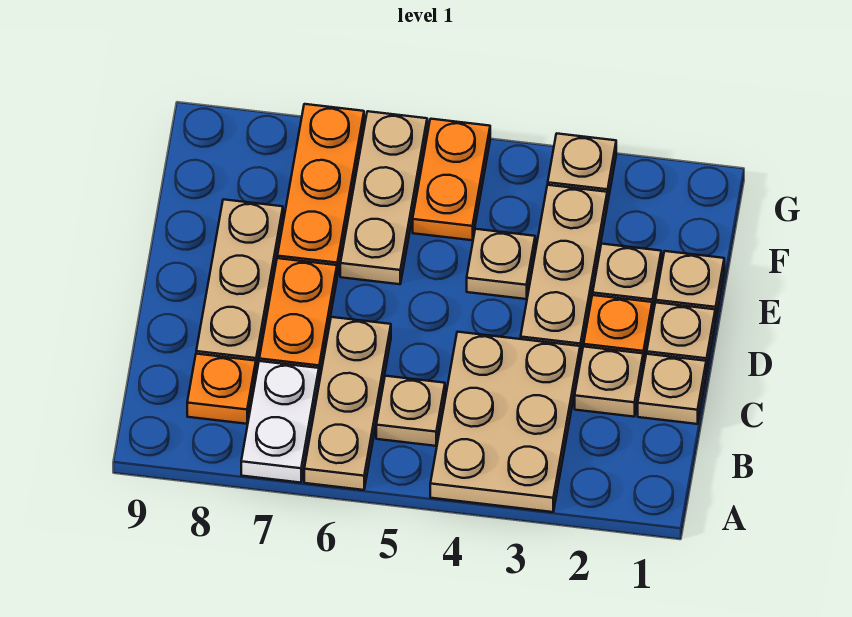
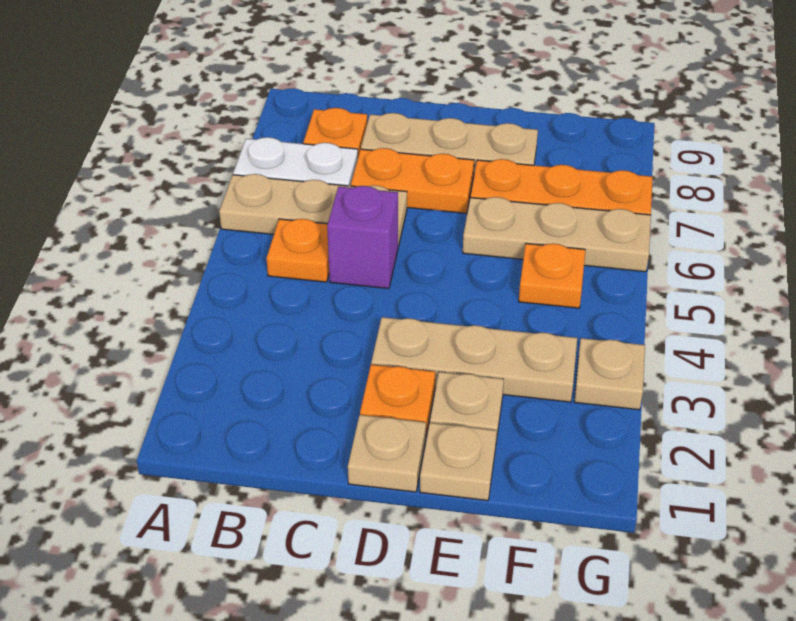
tan 2x3 plate [430,332,580,512] -> none
tan 1x1 plate [376,376,445,446] -> orange 1x1 plate [266,219,329,282]
tan 1x1 plate [638,354,706,424] -> none
tan 1x1 plate [575,346,643,417] -> none
none -> purple 1x1 brick [327,186,398,289]
tan 1x1 plate [467,229,535,299] -> none
orange 1x2 plate [413,119,490,240] -> orange 1x1 plate [519,244,585,308]

